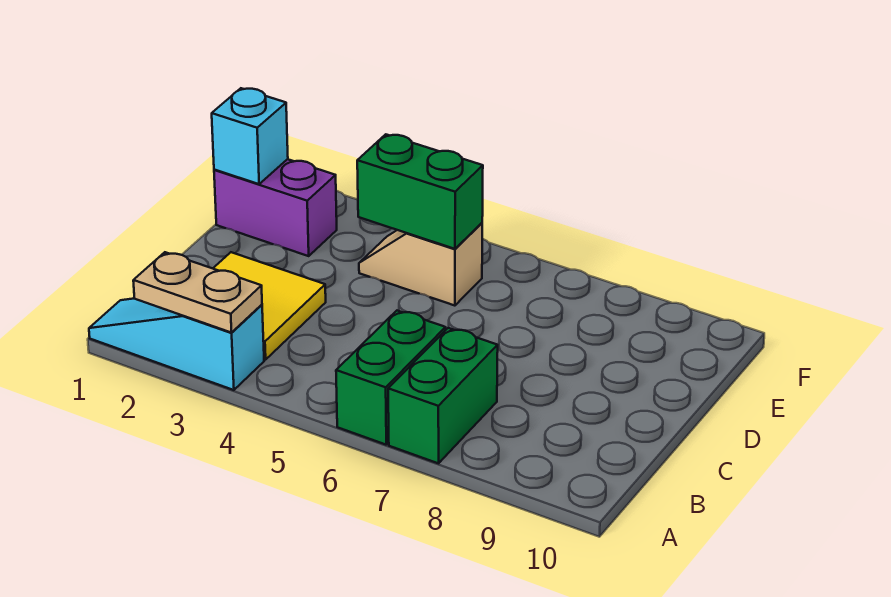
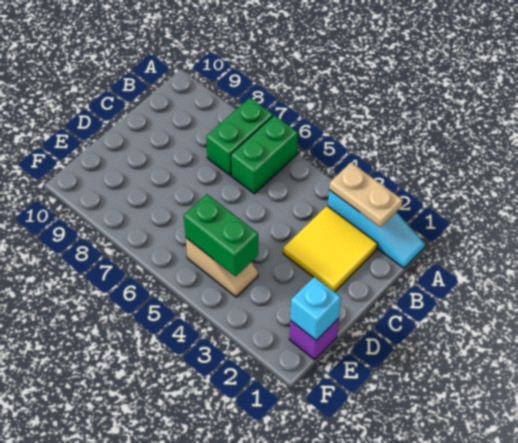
purple 1x2 brick [214,159,337,256] -> purple 1x1 brick [289,318,339,360]

